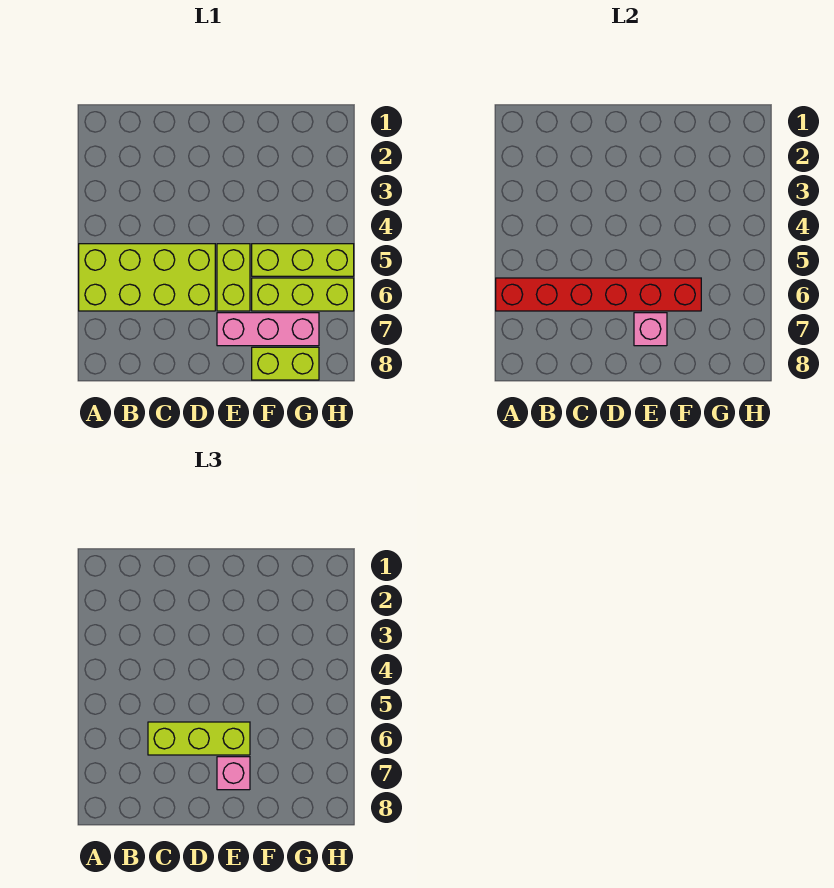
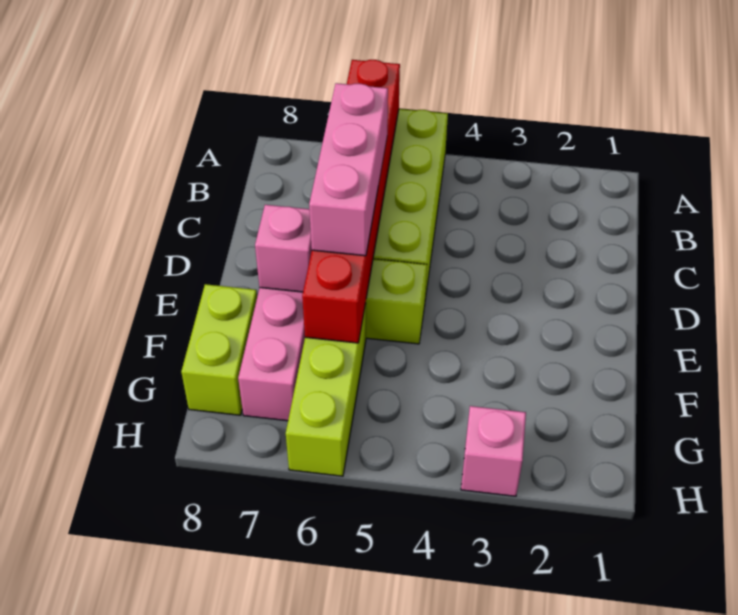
lime 1x3 brick [148,722,250,755] -> pink 1x3 brick [309,83,388,256]
pink 1x1 brick [217,757,250,790] -> pink 1x1 brick moved to [461,406,526,496]
lime 1x3 brick [252,244,354,276] -> none

